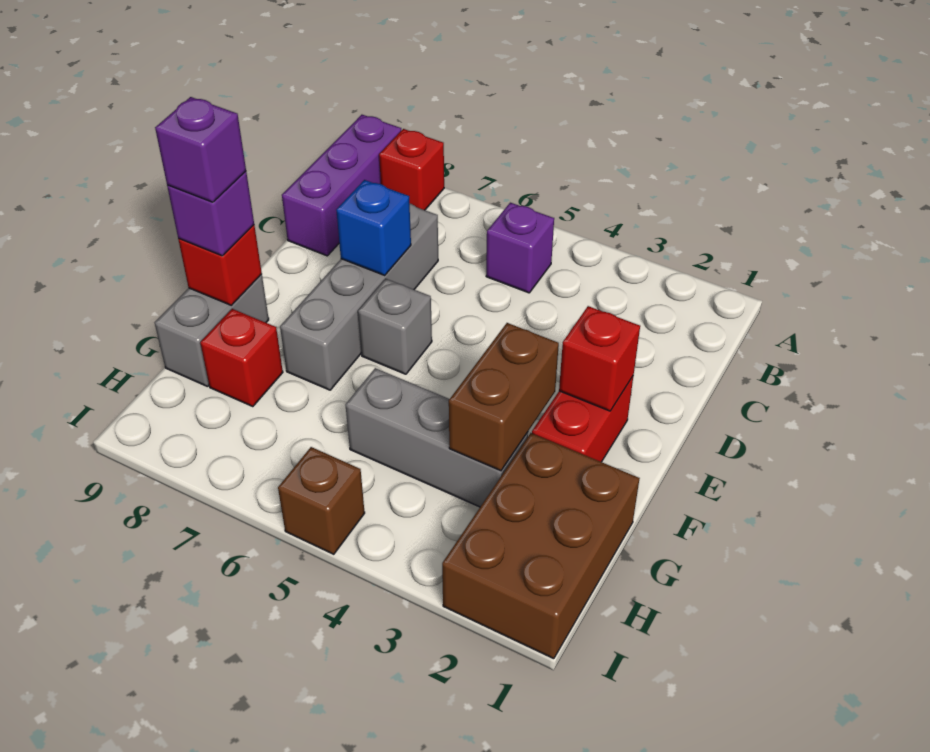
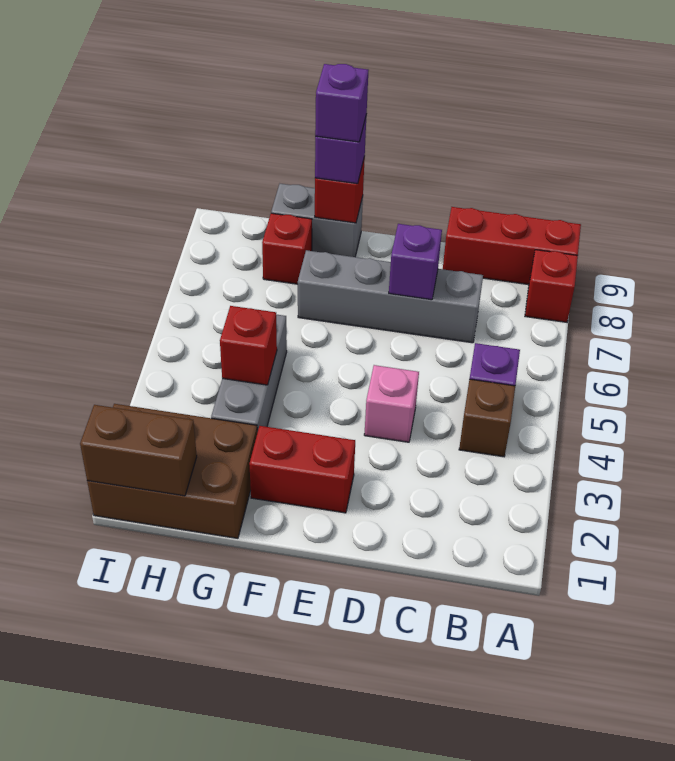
purple 1x3 brick [282,115,401,256] -> red 1x3 brick [443,207,581,285]
none -> pink 1x1 brick [364,365,419,442]
blue 1x1 brick [336,180,411,275] -> purple 1x1 brick [389,224,442,300]
red 1x1 brick [559,306,640,411] -> red 1x1 brick moved to [220,306,277,385]
grey 1x1 brick [358,279,432,374] -> none
brown 1x2 brick [449,323,559,471] -> brown 1x2 brick moved to [80,405,197,496]
brown 1x1 brick [278,447,365,554] -> brown 1x1 brick moved to [459,379,515,457]

